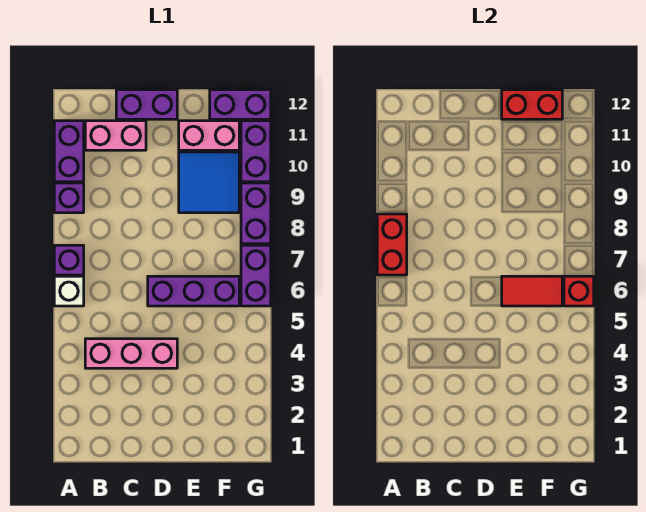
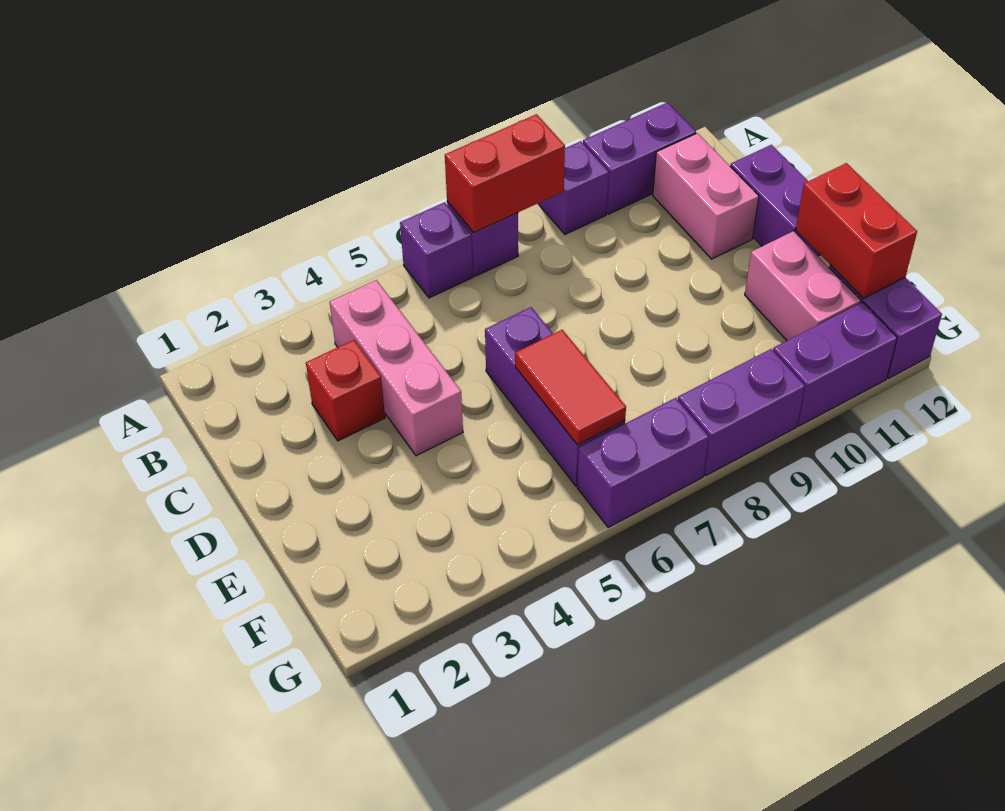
white 1x1 brick [54,276,84,306] -> purple 1x1 brick [400,202,473,298]
blue 2x2 tile [179,152,239,213] -> none
red 1x1 brick [564,276,594,306] -> red 1x1 brick moved to [306,340,385,441]

